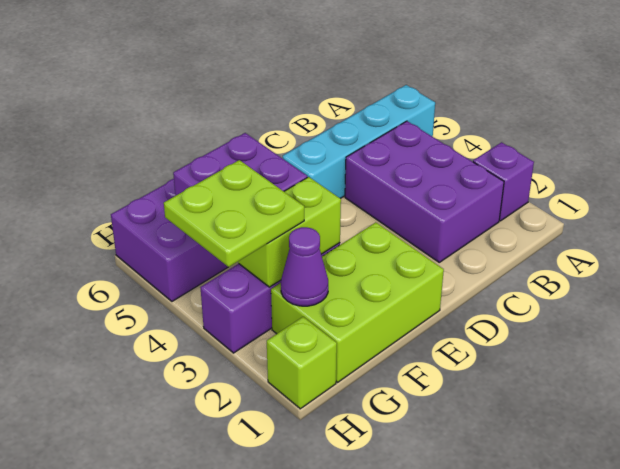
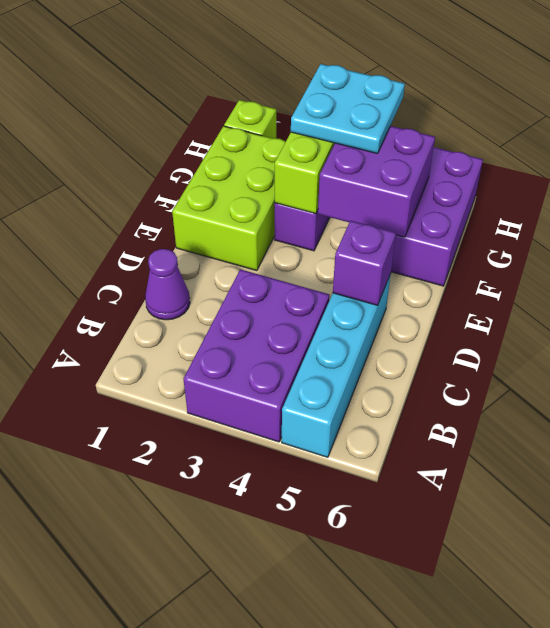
purple 1x1 brick [473,142,534,221] -> purple 1x1 brick moved to [333,221,396,305]
purple 2x3 brick [345,121,504,262] -> purple 2x3 brick turned to [184,269,330,442]
purple 1x1 cone [281,227,328,306] -> purple 1x1 cone moved to [145,249,190,320]
lime 2x2 plate [164,160,304,267] -> cyan 2x2 plate [291,64,405,154]

